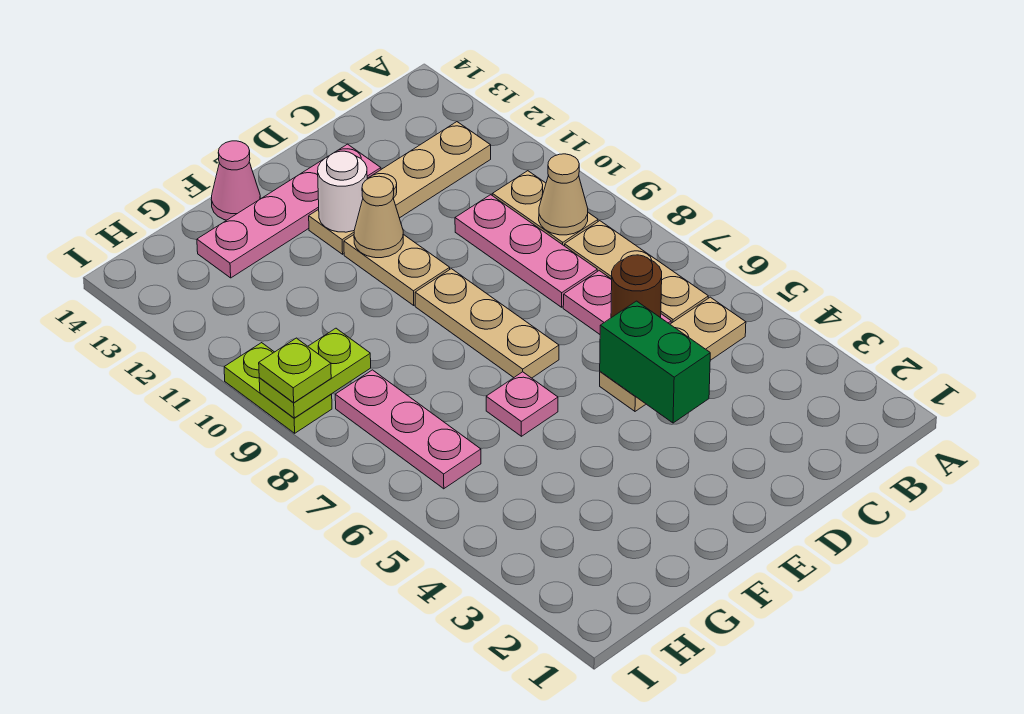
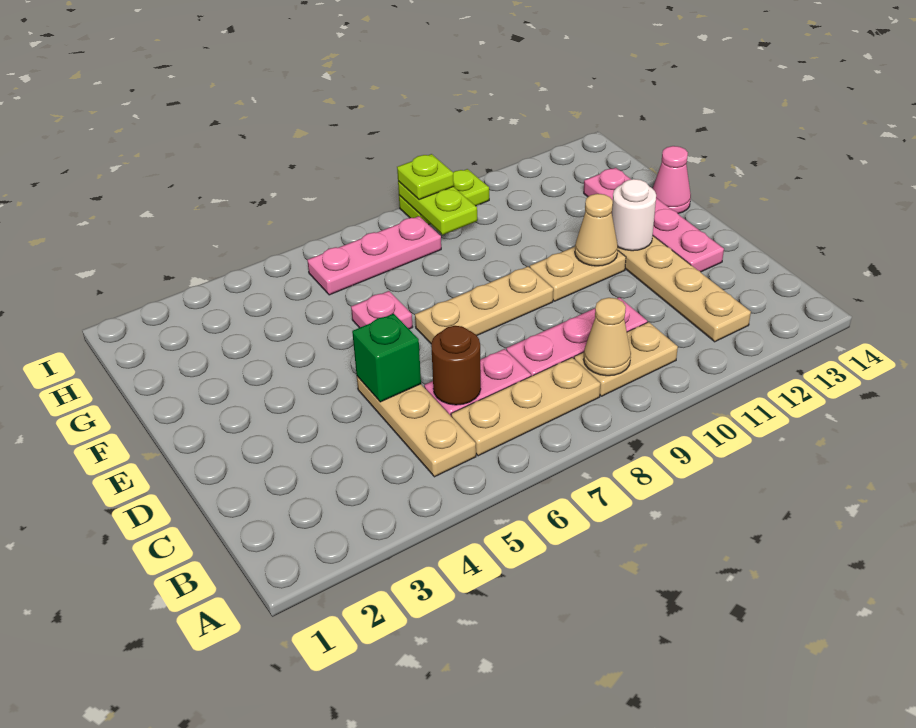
green 1x2 brick [600,301,710,423] -> green 1x1 brick [352,314,421,402]

